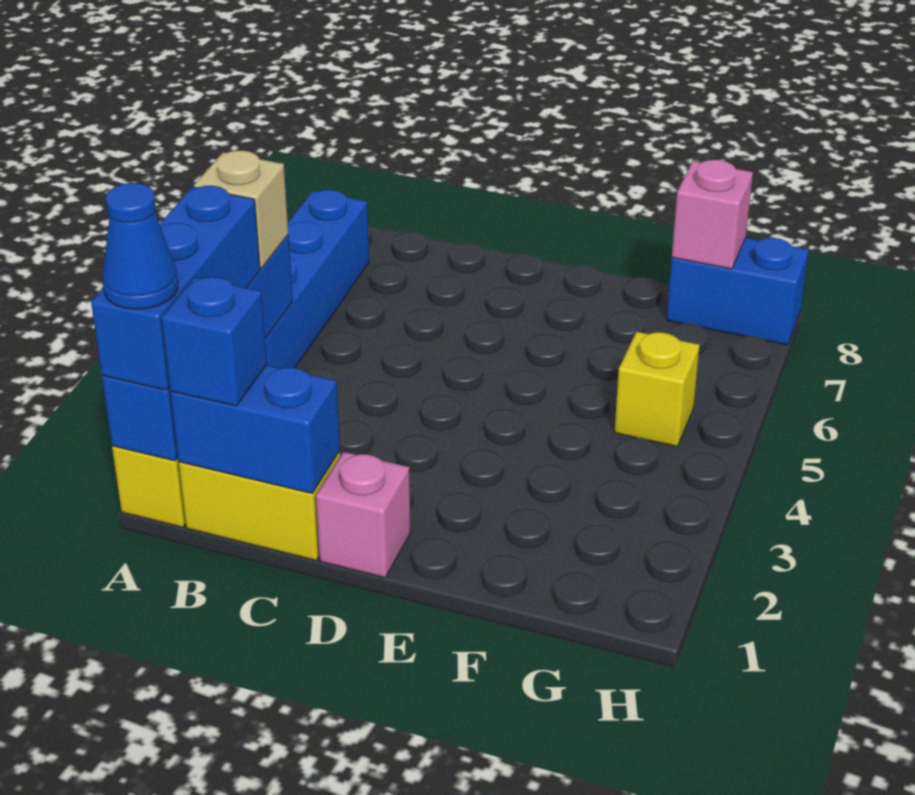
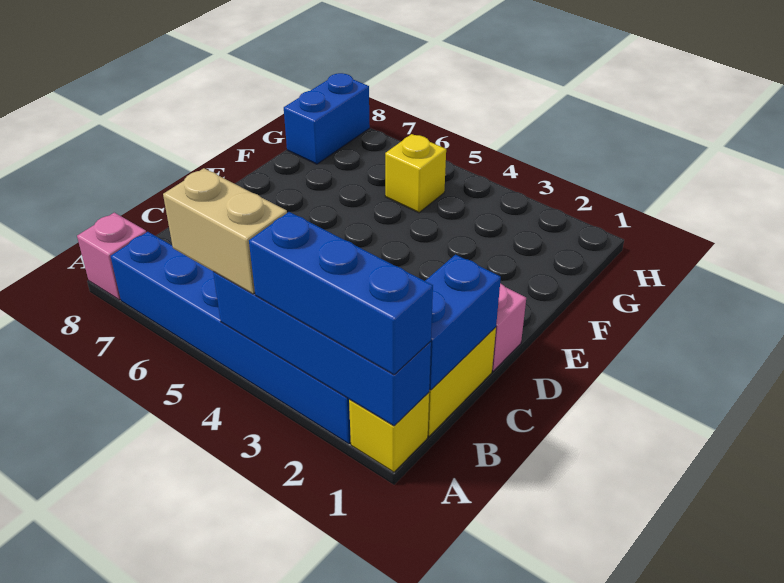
blue 1x1 cone [103,183,178,309] -> none
tan 1x1 brick [194,151,288,269] -> tan 1x2 brick [163,168,287,294]
blue 1x1 brick [162,277,267,406] -> none
pink 1x1 brick [672,160,753,269] -> pink 1x1 brick moved to [77,213,146,300]

